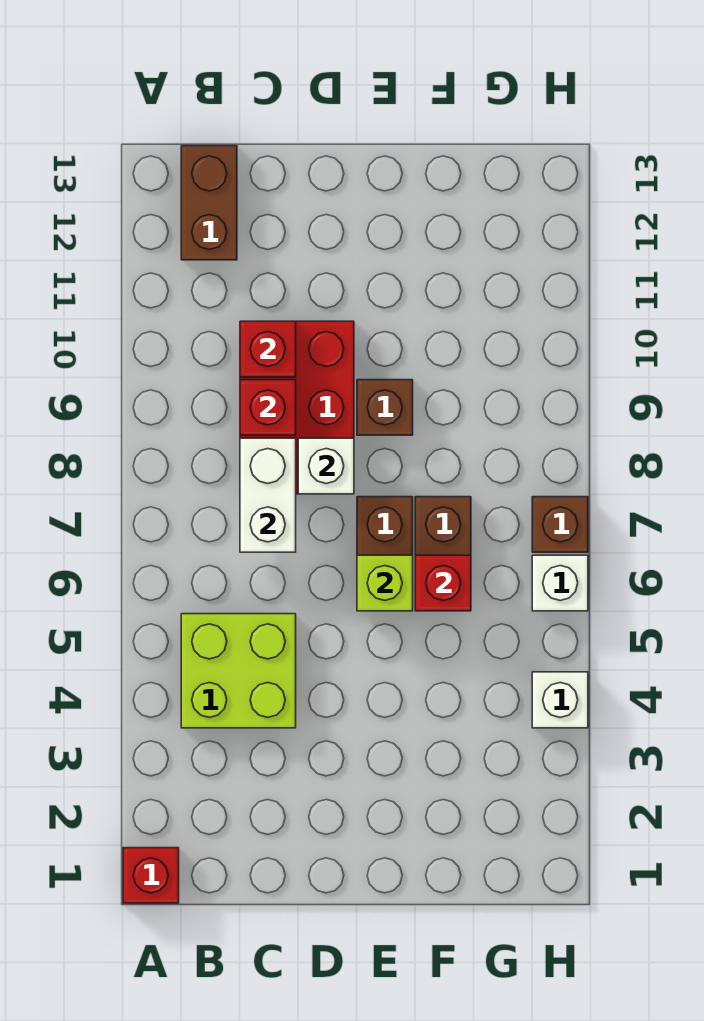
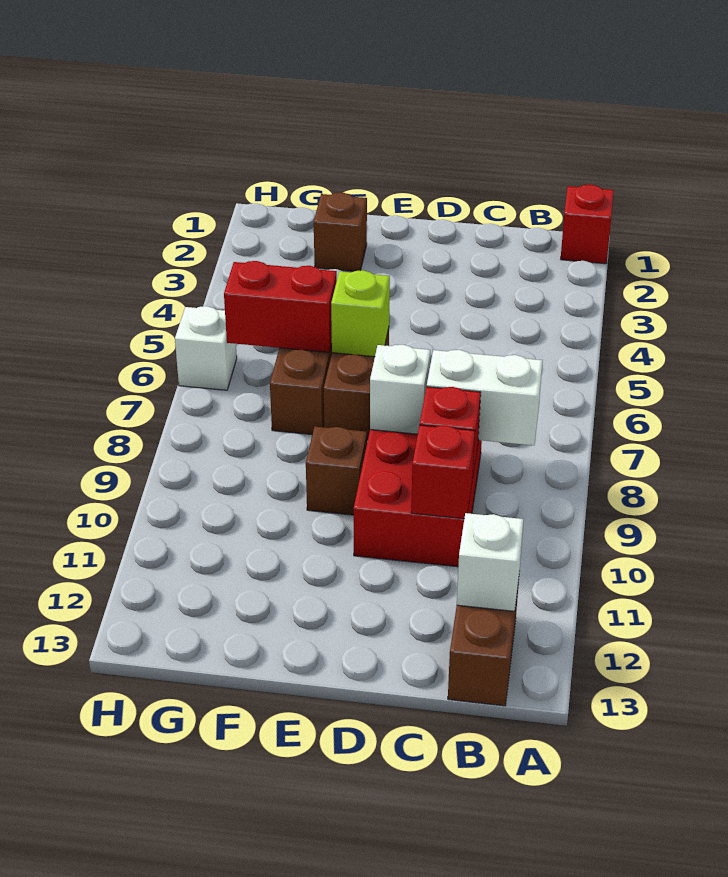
lime 2x2 brick [181,614,296,728] -> none
white 1x2 brick [240,438,296,552] -> white 1x2 brick turned to [427,350,543,445]
red 1x1 brick [415,555,471,611] -> red 1x2 brick [224,261,337,352]
white 1x1 brick [532,672,588,728] -> white 1x1 brick moved to [457,513,524,611]
brown 1x1 brick [532,497,588,552] -> brown 1x1 brick moved to [314,193,367,271]

